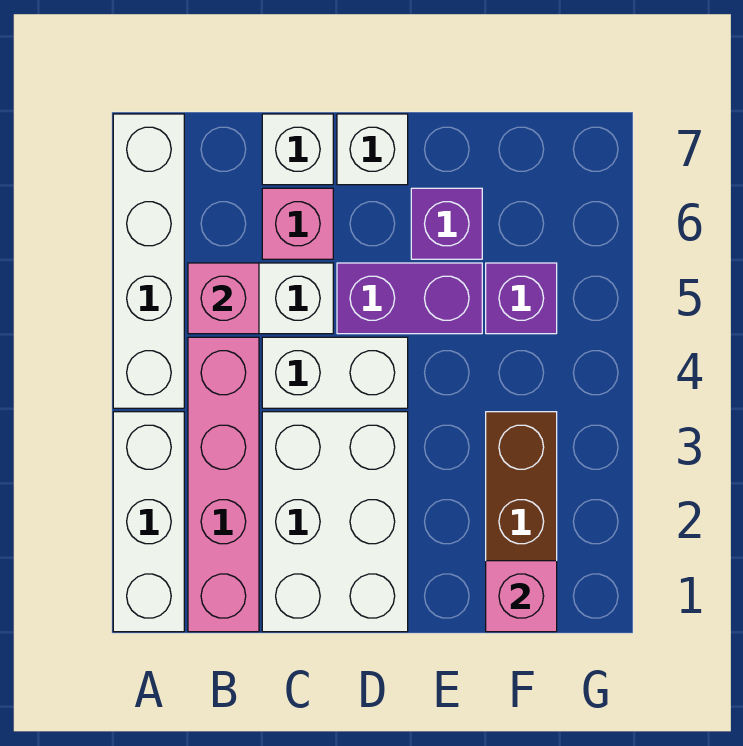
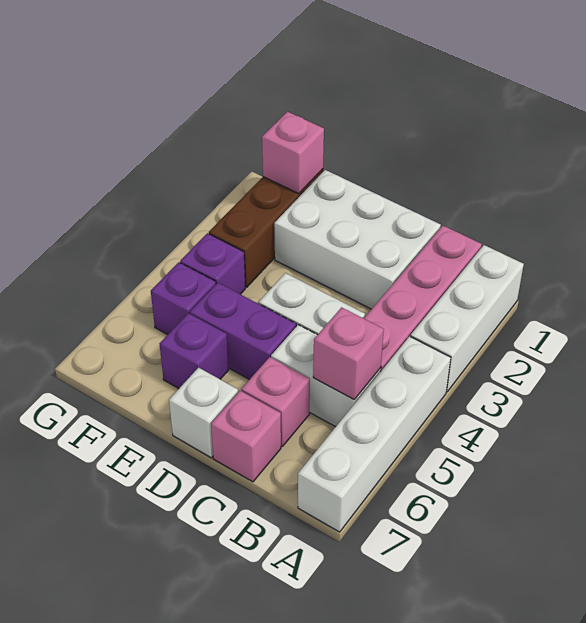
white 2x3 brick [262,412,408,632] -> white 2x3 brick turned to [274,170,441,309]
white 1x1 brick [262,114,333,185] -> pink 1x1 brick [211,391,281,482]
none -> purple 1x1 brick [180,233,245,294]

